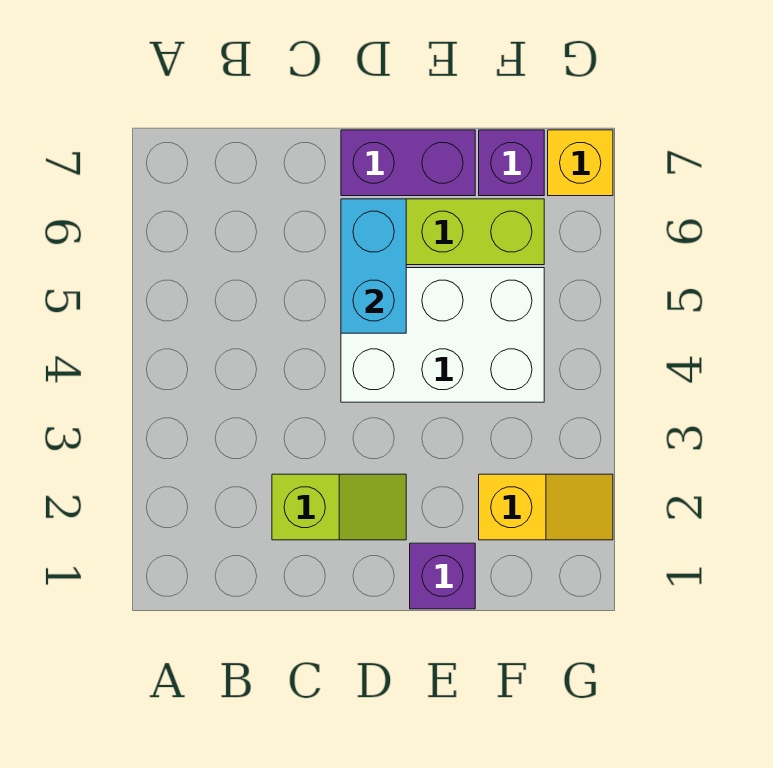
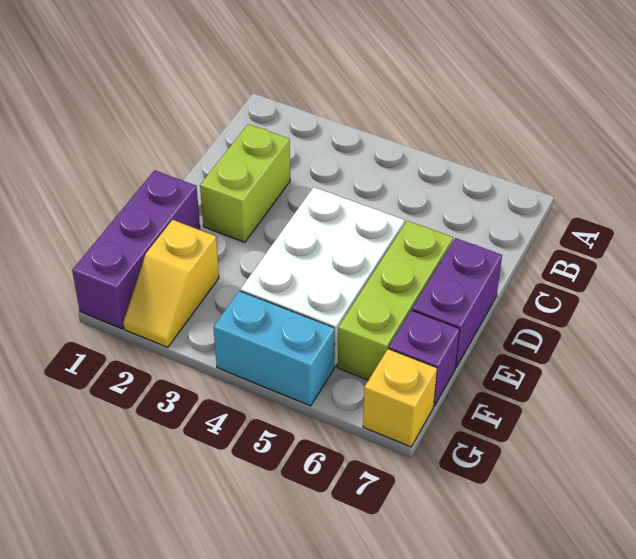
lime 1x2 slope [272,474,406,540] -> lime 1x2 brick [200,124,290,242]
cyan 1x2 brick [341,199,406,333] -> cyan 1x2 brick moved to [213,291,335,406]
purple 1x1 brick [410,543,475,609] -> purple 1x3 brick [72,170,200,329]

